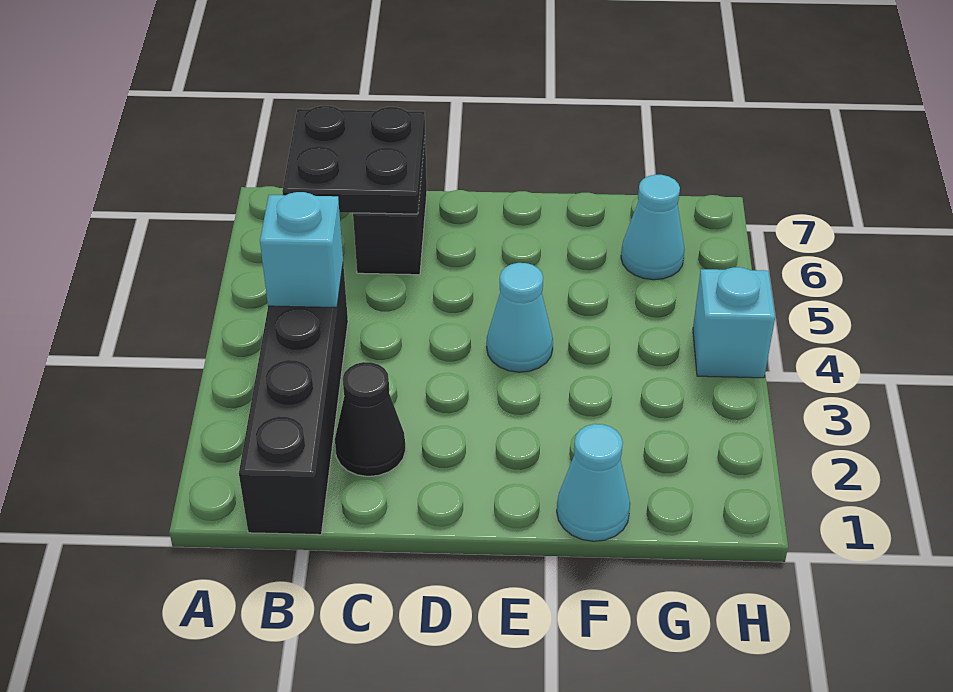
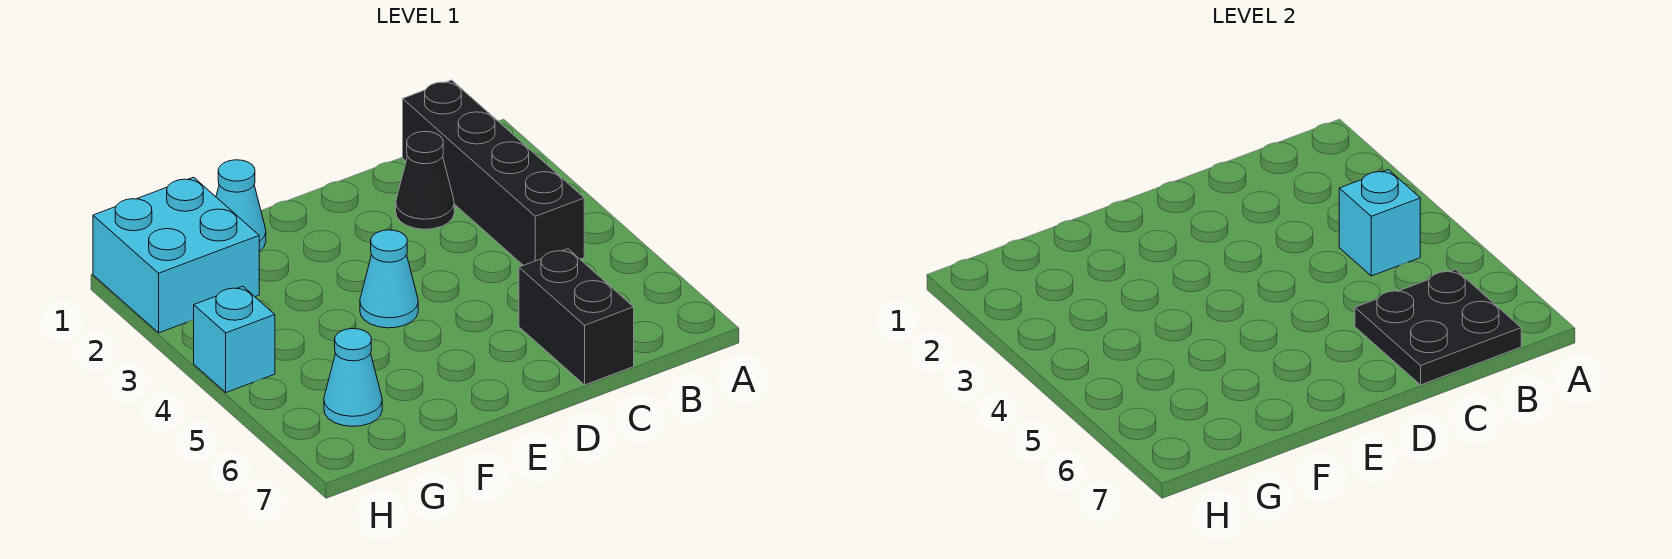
none -> cyan 2x2 brick [93,177,259,333]

